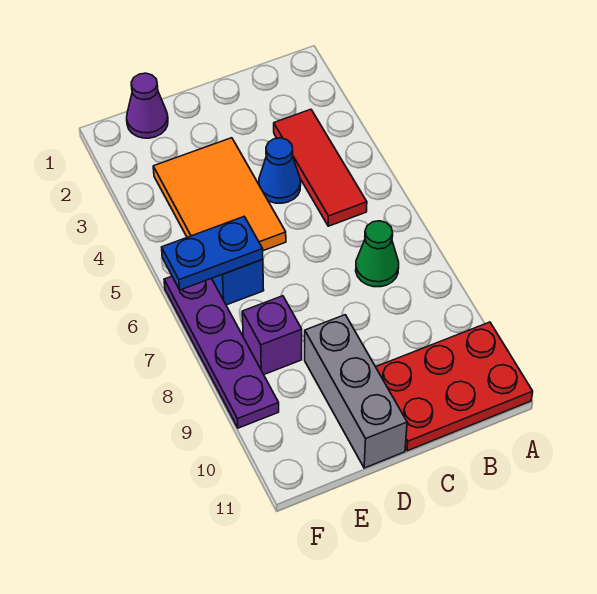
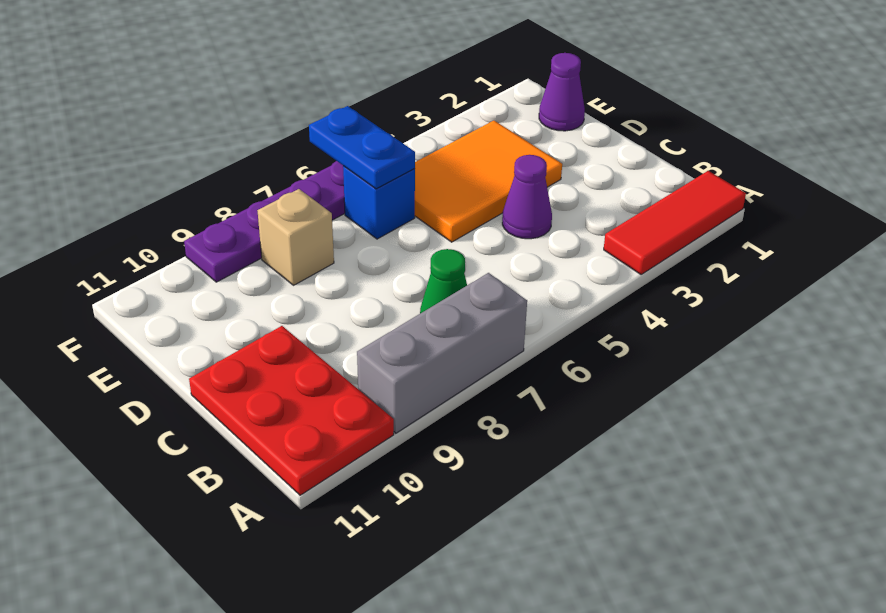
red 1x3 tile [274,109,367,226] -> red 1x3 tile moved to [604,171,746,274]
blue 1x1 cone [259,138,301,203] -> purple 1x1 cone [502,155,552,239]
grey 1x3 brick [305,315,407,468] -> grey 1x3 brick moved to [357,273,527,433]
purple 1x1 brick [242,296,302,374] -> tan 1x1 brick [257,189,334,285]

